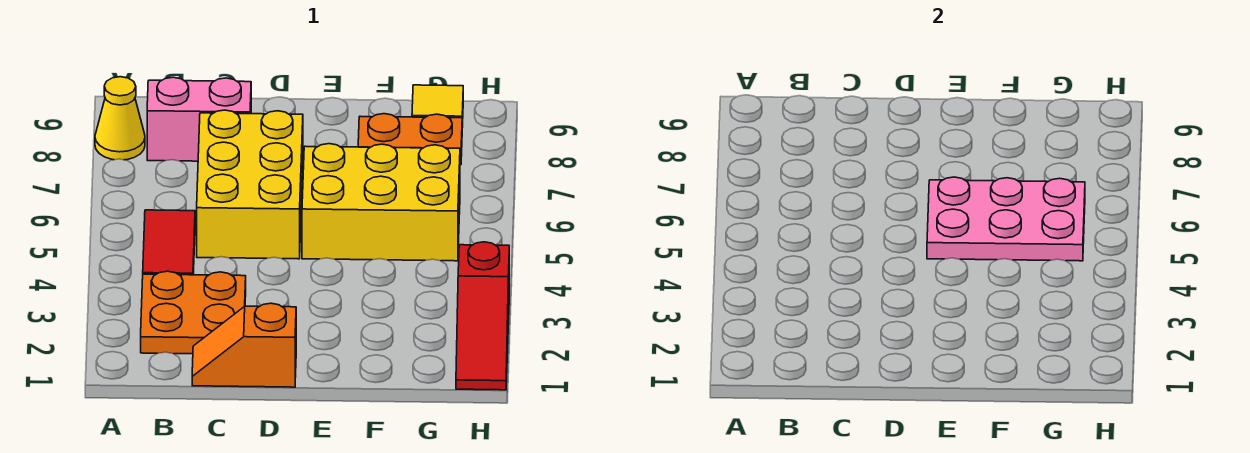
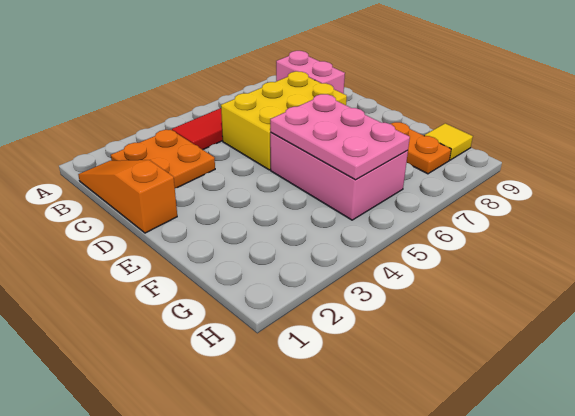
yellow 1x1 cone [95,77,145,160] -> none
orange 1x2 slope [192,303,296,387] -> orange 1x3 slope [78,160,177,233]
yellow 2x3 brick [302,144,460,261] -> pink 2x3 brick [270,133,408,220]
red 1x3 slope [456,242,509,390] -> none

